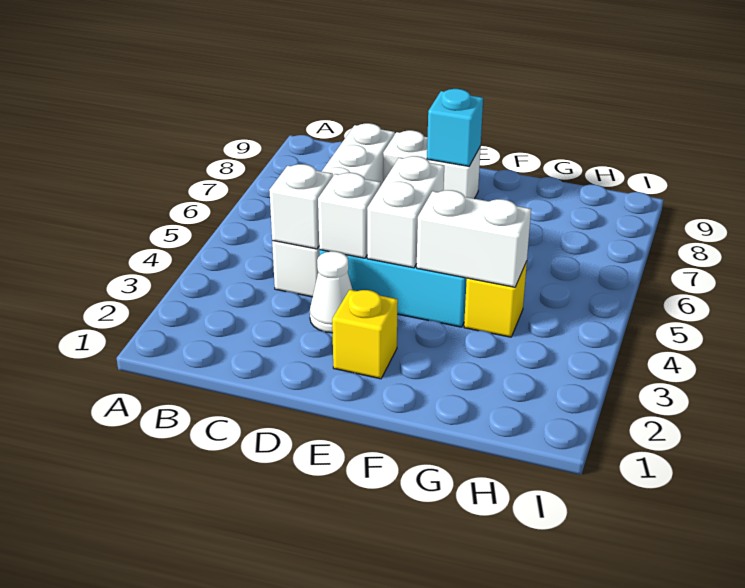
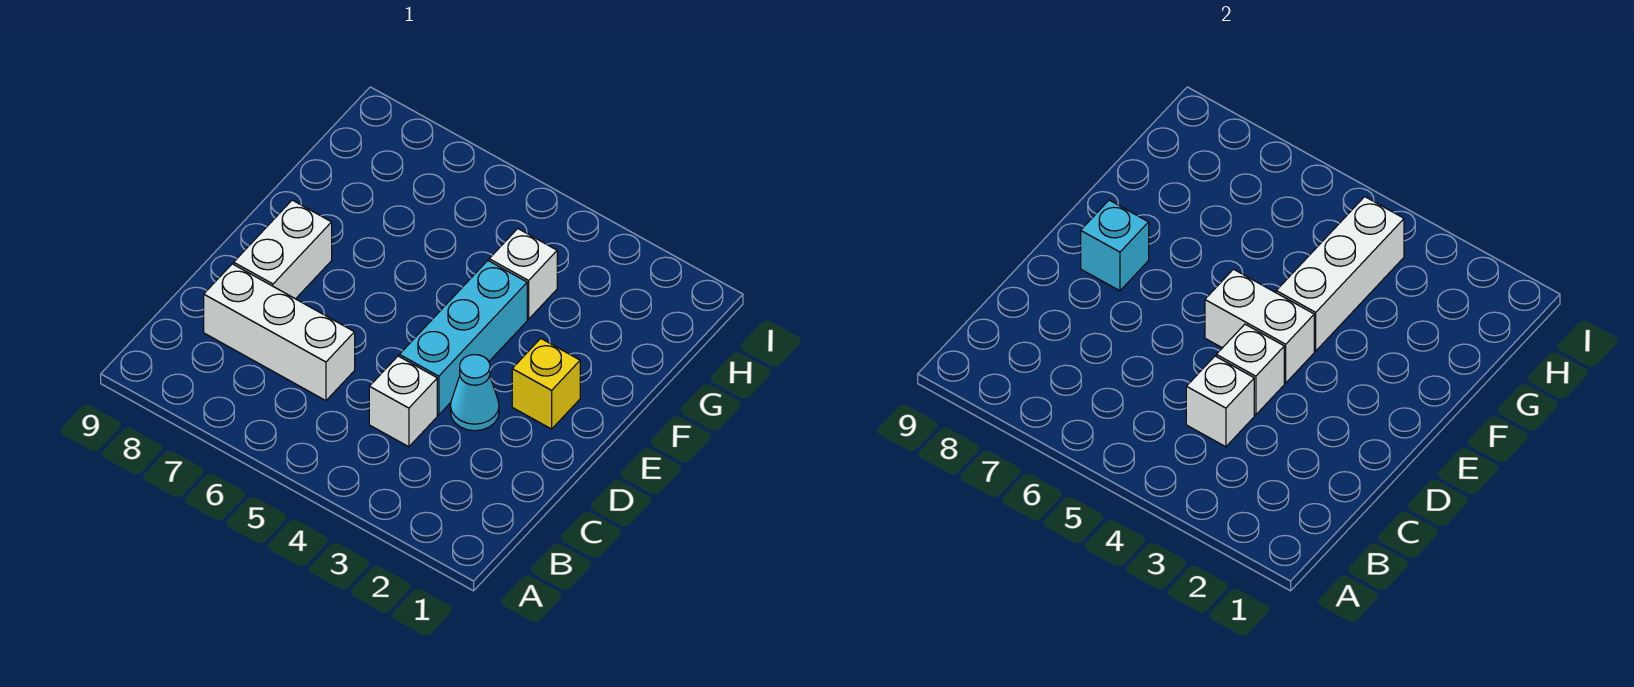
white 1x1 cone [310,251,353,333] -> cyan 1x1 cone [450,355,499,431]
white 1x2 brick [417,190,531,287] -> white 1x3 brick [1276,197,1404,351]
yellow 1x1 brick [464,261,527,337] -> white 1x1 brick [489,229,557,319]

